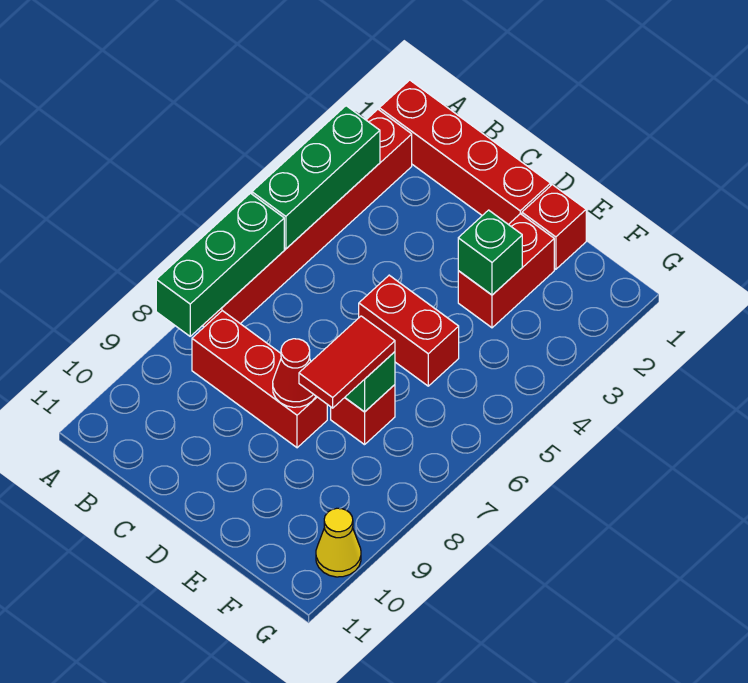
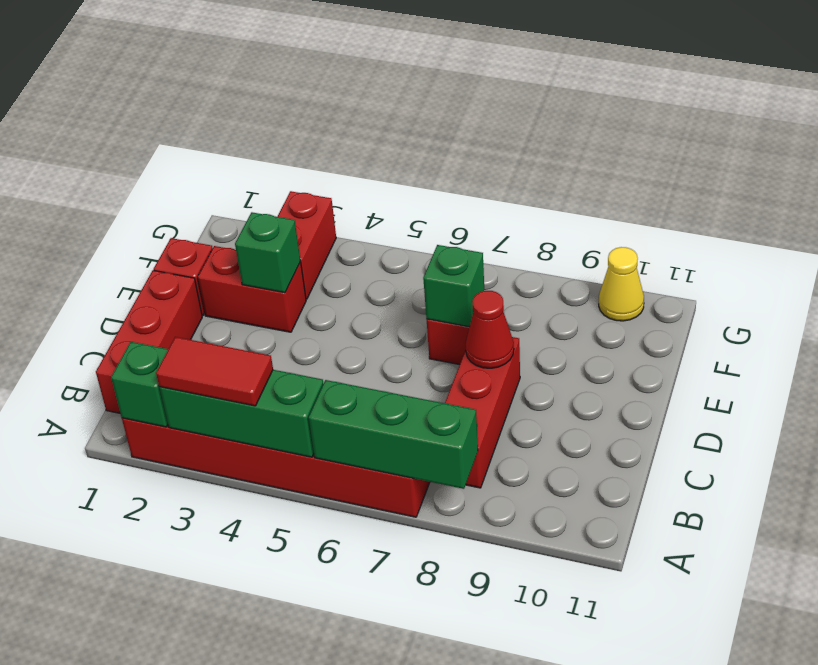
red 1x4 brick [379,80,551,225] -> red 1x3 brick [96,270,202,413]
none -> green 1x1 brick [111,342,168,427]
red 1x2 brick [359,275,459,386] -> red 1x2 brick moved to [277,191,336,299]
red 1x2 tile [299,316,395,408] -> red 1x2 tile moved to [156,337,273,406]

